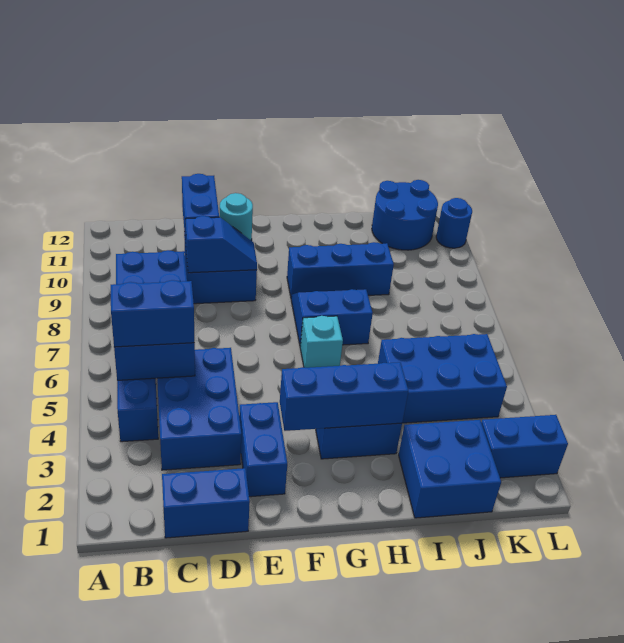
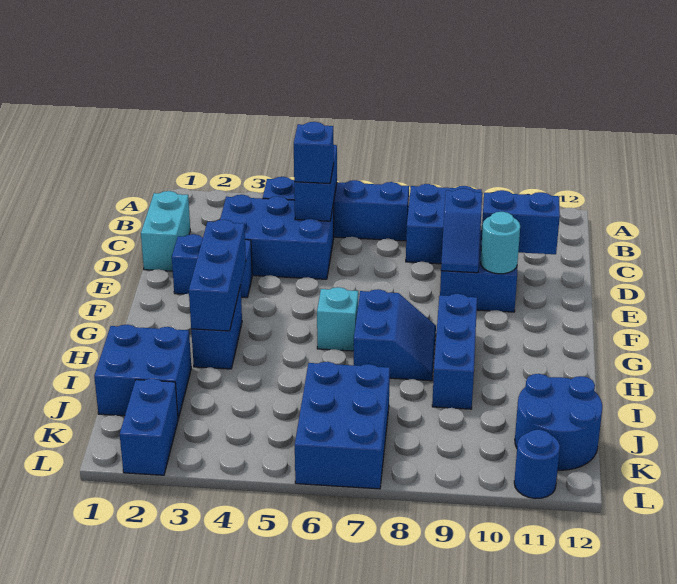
blue 1x2 brick [111,280,194,347] -> blue 1x1 brick [294,122,334,183]
blue 1x2 brick [162,468,250,538] -> cyan 1x2 brick [141,191,190,271]
blue 2x3 brick [378,334,507,423] -> blue 2x3 brick moved to [295,362,390,489]

